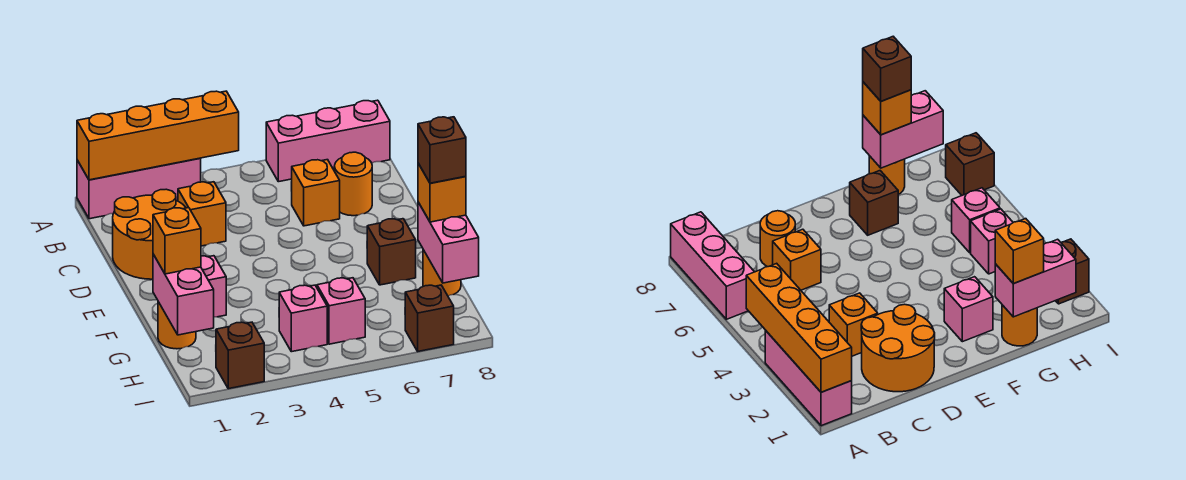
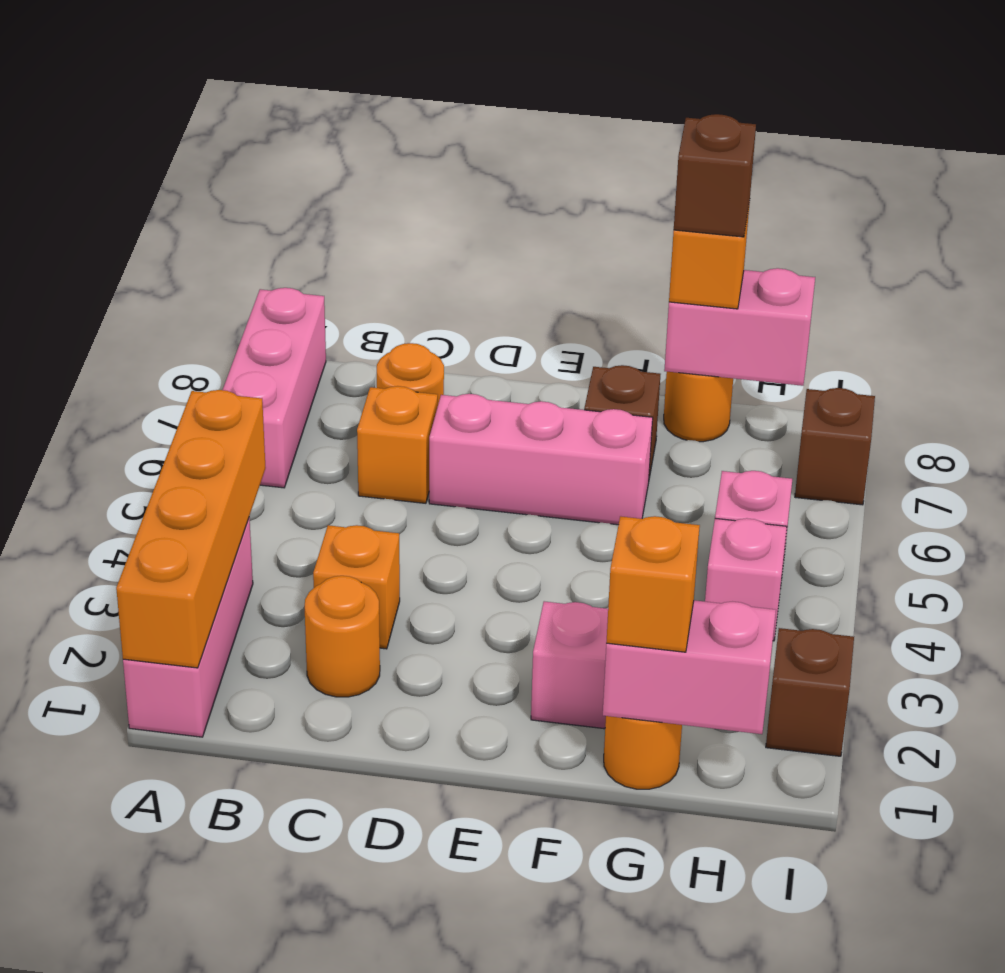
orange 2x2 round brick [113,189,186,279] -> orange 1x1 round brick [305,576,380,697]
none -> pink 1x3 brick [429,394,653,525]

